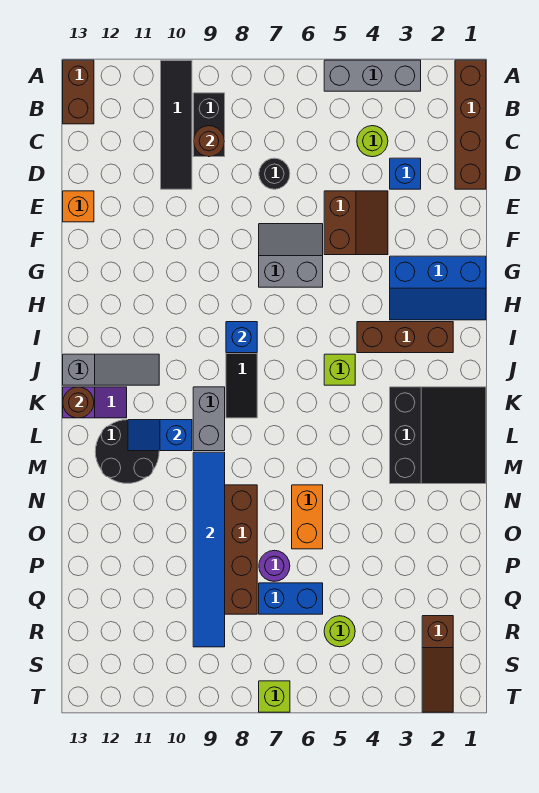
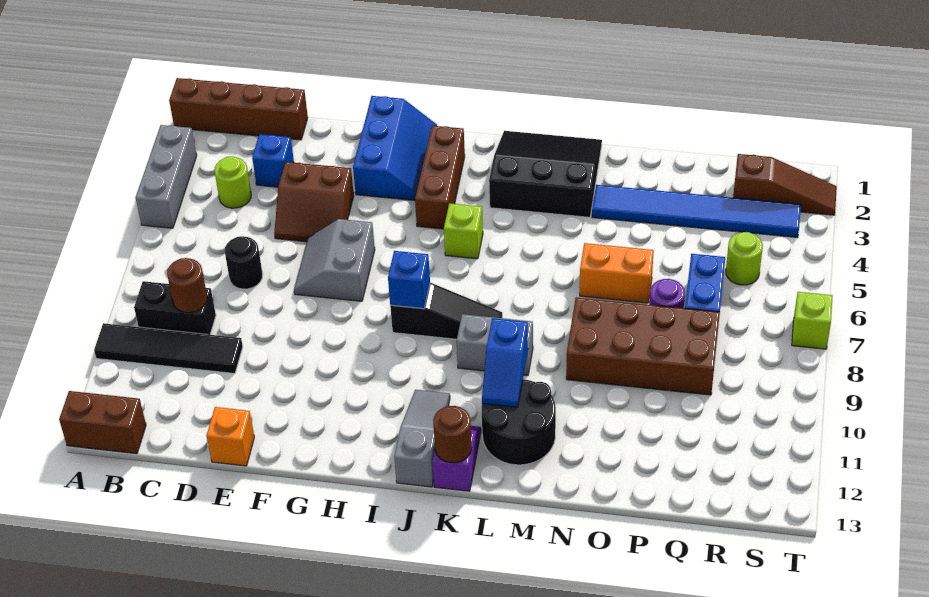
brown 2x2 slope [324,191,388,255] -> brown 2x2 slope turned to [274,162,354,242]
blue 1x6 tile [193,452,225,647] -> blue 1x6 tile moved to [592,185,801,238]

